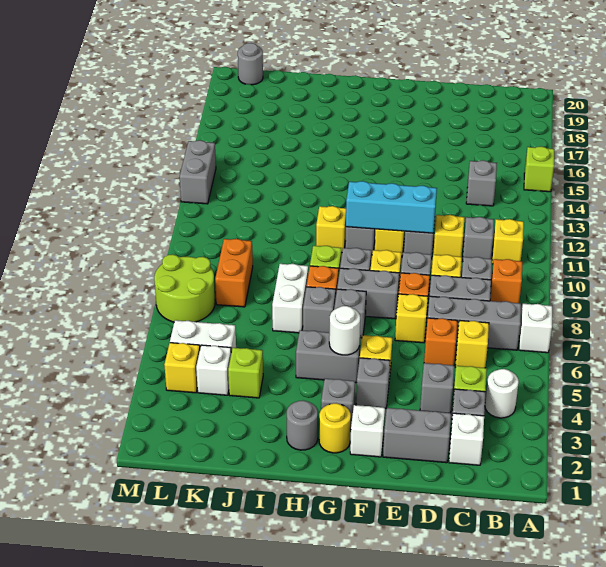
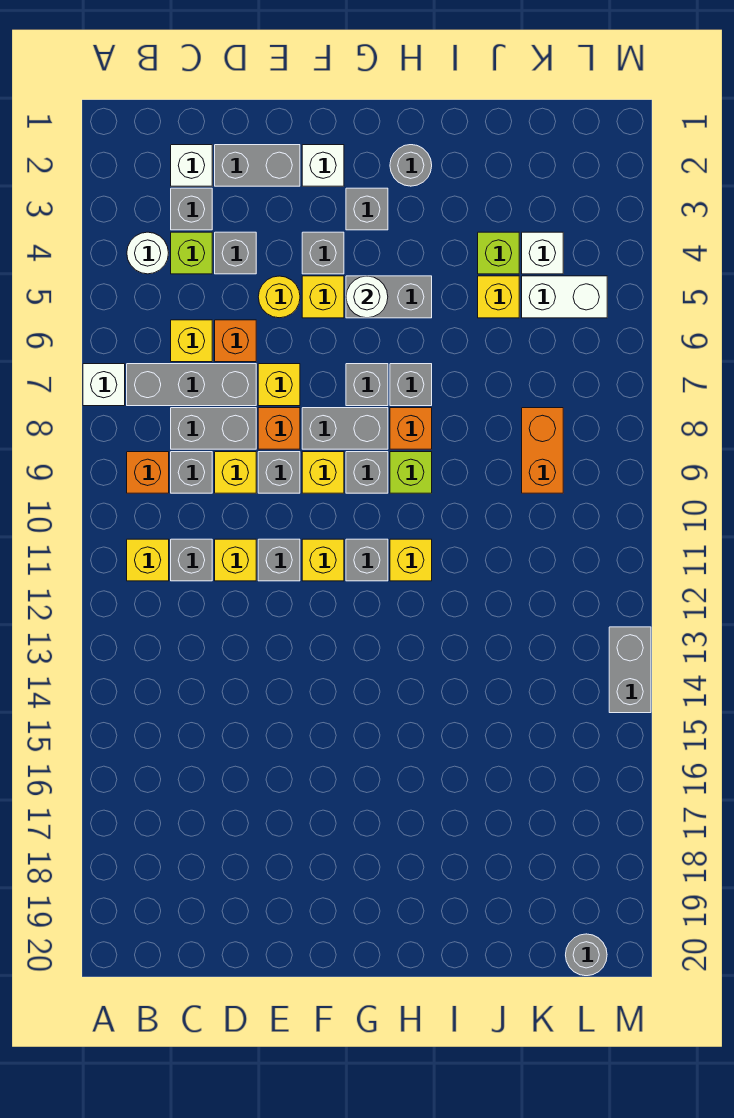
lime 1x1 brick [524,146,554,192] -> none
grey 1x1 brick [466,160,497,206] -> none
cyan 1x3 brick [346,181,437,233] -> none
yellow 1x1 round brick [319,403,351,453] -> yellow 1x1 round brick moved to [258,276,300,318]
white 1x2 brick [272,264,308,333] -> none
yellow 1x1 brick [164,343,200,393] -> yellow 1x1 brick moved to [478,276,519,318]
lime 2x2 round brick [154,254,215,322] -> none

